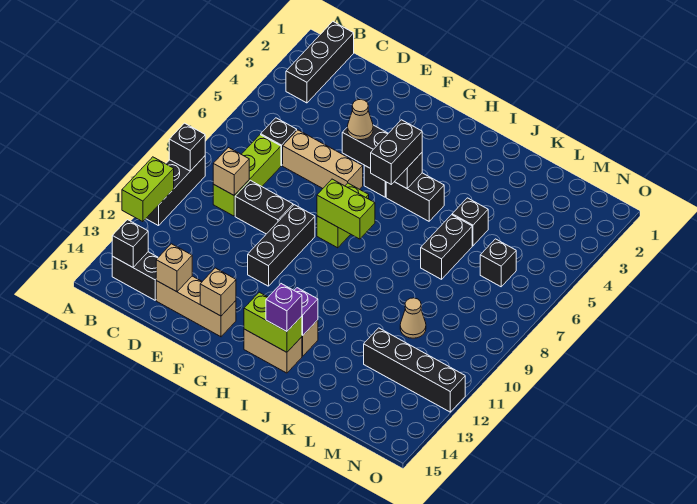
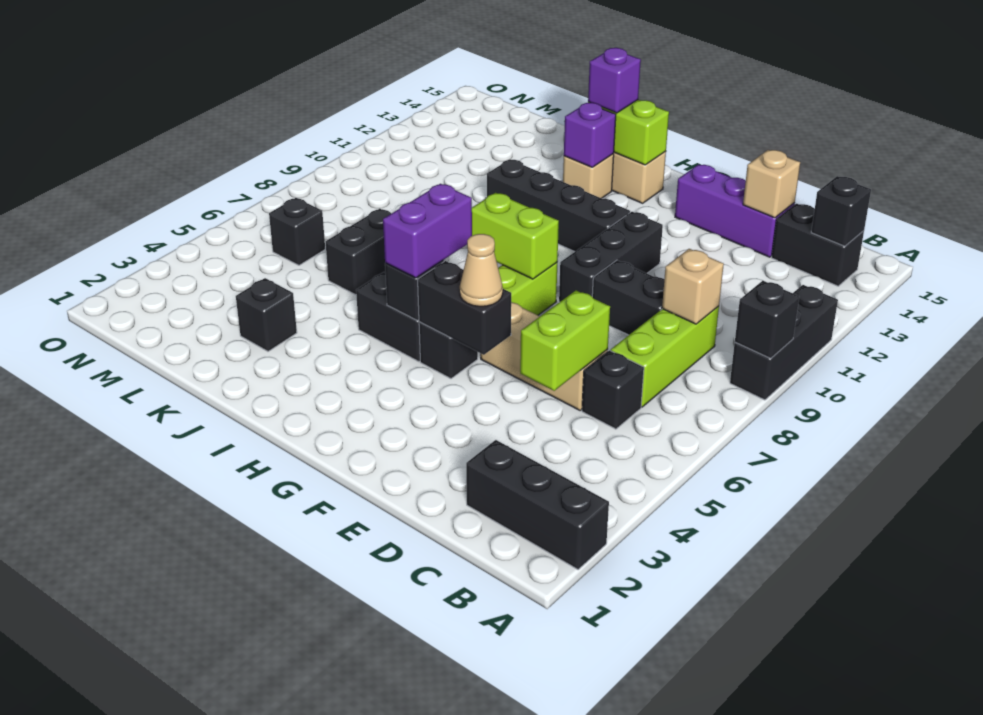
lime 1x2 brick [122,157,174,222] -> lime 1x2 brick moved to [520,290,610,391]
black 1x3 brick [286,22,354,103] -> black 1x3 brick turned to [466,440,609,569]
tan 1x3 brick [156,276,236,337] -> purple 1x3 brick [675,164,795,257]
tan 1x1 brick [200,268,236,316] -> none
black 1x2 brick [370,120,422,184] -> purple 1x2 brick [383,184,472,278]
black 1x1 brick [452,198,488,246] -> black 1x1 brick moved to [236,278,297,351]
tan 1x1 cone [400,298,426,338] -> none
black 1x4 brick [364,328,465,412] -> black 1x4 brick moved to [487,159,630,252]

